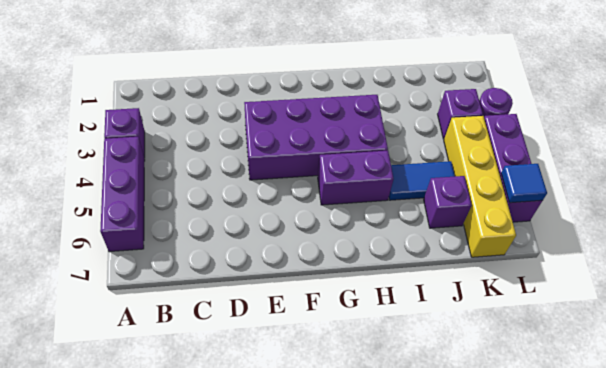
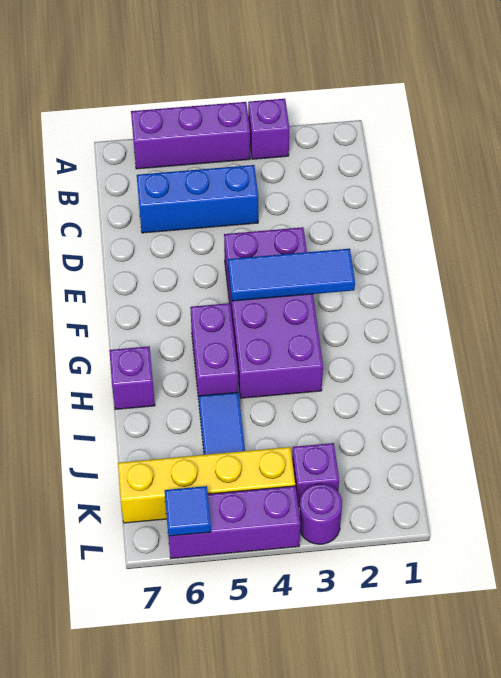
none -> blue 1x3 brick [137,165,258,233]
none -> blue 1x3 tile [228,249,355,301]
purple 1x1 brick [424,176,472,228] -> purple 1x1 brick moved to [109,346,155,409]

